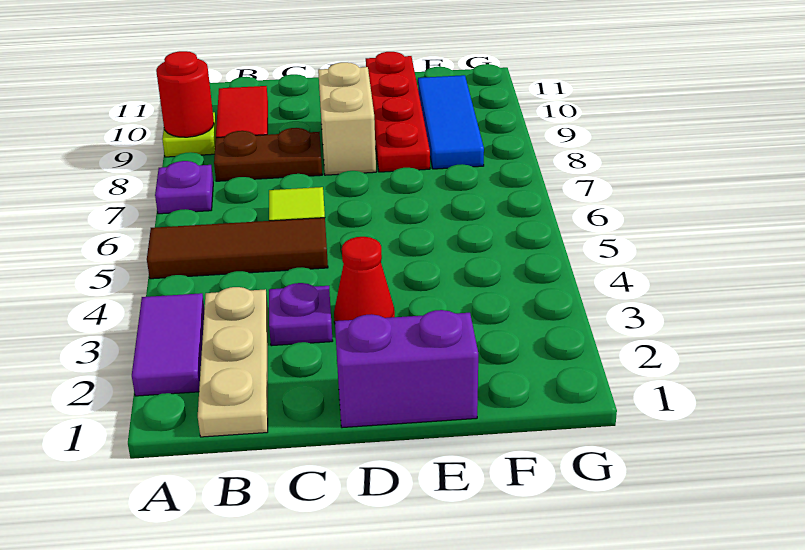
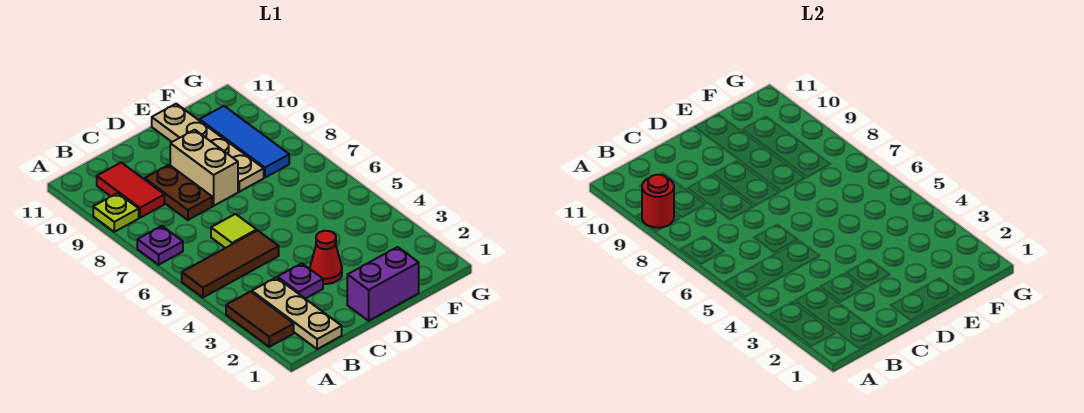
purple 1x2 tile [132,293,205,396] -> brown 1x2 tile [226,292,294,347]
brown 1x2 plate [214,128,322,181] -> brown 1x2 plate turned to [145,165,212,220]
red 1x4 plate [366,52,430,172] -> tan 1x4 plate [152,104,264,192]

